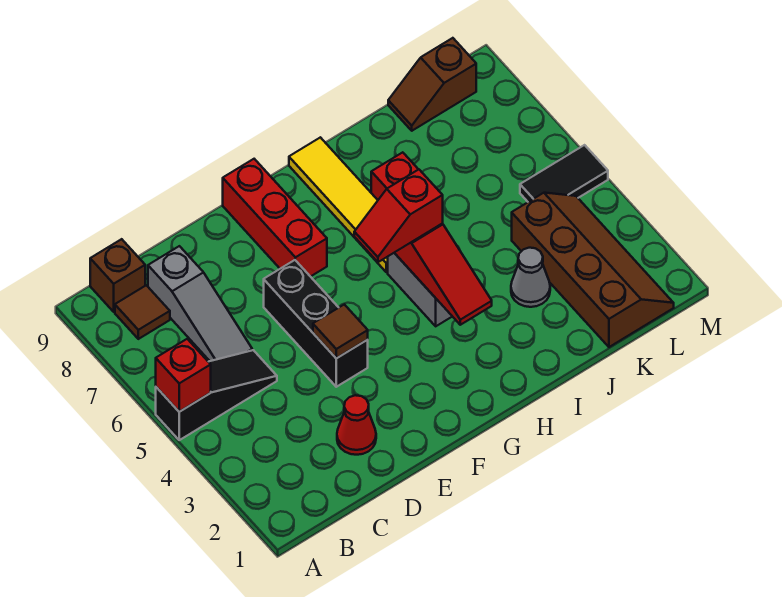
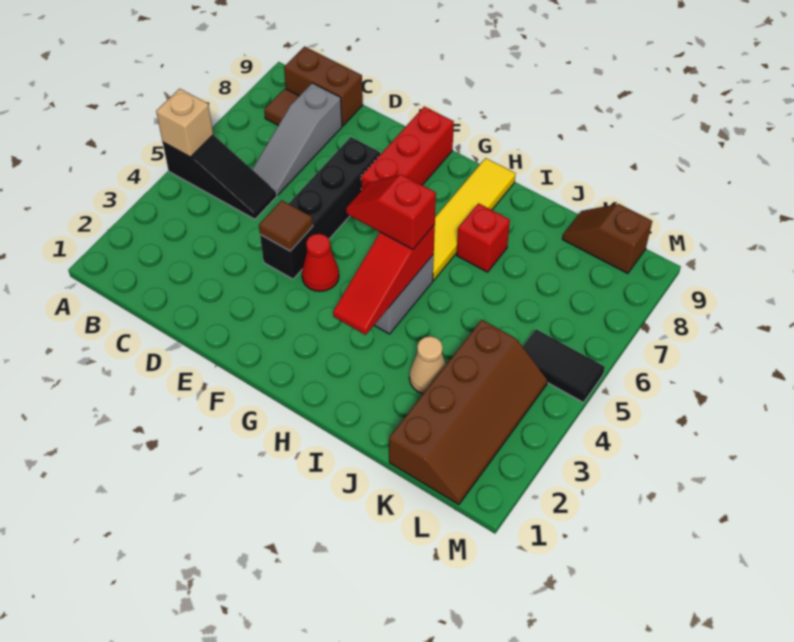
red 1x1 brick [156,339,211,412] -> tan 1x1 brick [156,89,213,157]
brown 1x1 brick [90,239,145,312] -> brown 1x2 brick [284,47,363,126]
red 1x1 cone [337,395,376,455] -> red 1x1 cone moved to [302,234,339,291]
black 1x3 brick [264,260,368,387] -> black 1x4 brick [260,137,380,279]
grey 1x1 cone [511,248,550,307] -> tan 1x1 cone [409,336,446,394]

